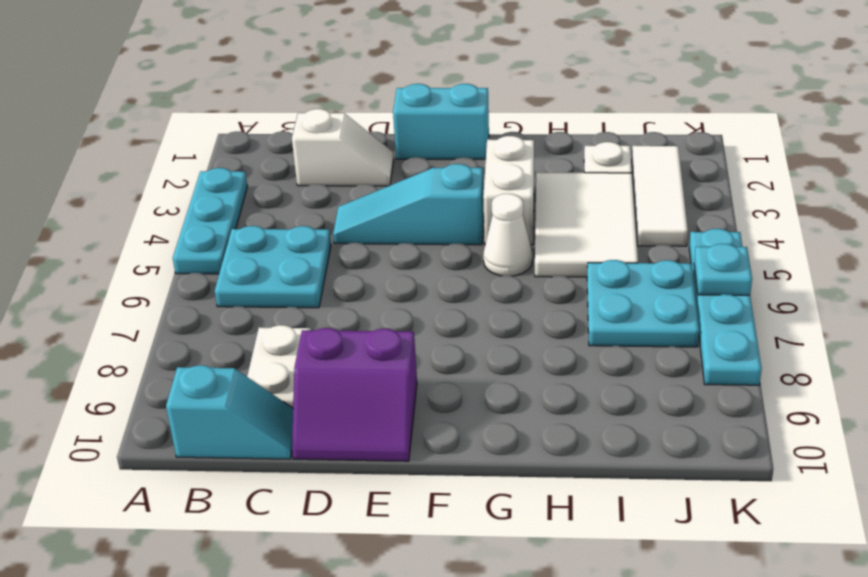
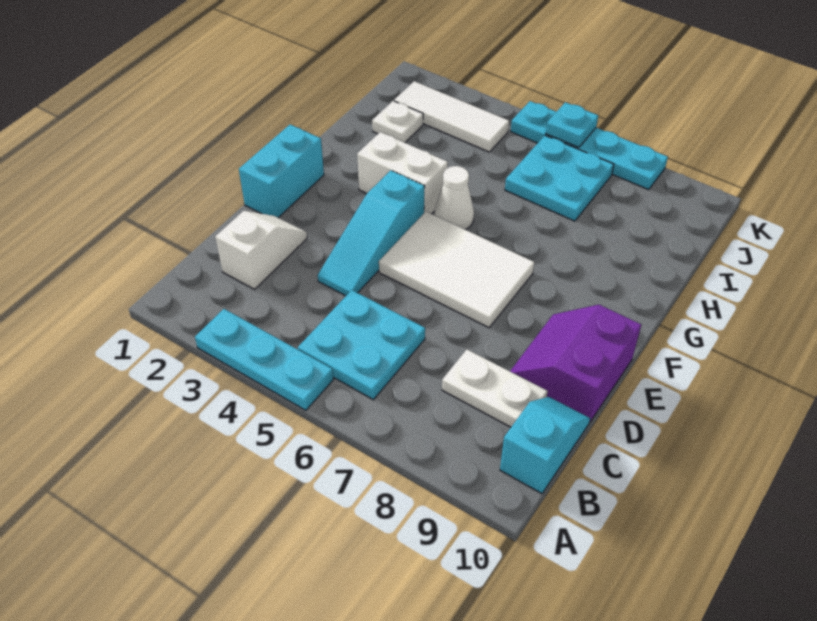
purple 2x2 slope [292,328,417,461] -> purple 2x2 slope turned to [510,305,641,422]
white 2x3 tile [535,173,638,277] -> white 2x3 tile moved to [379,212,534,328]

